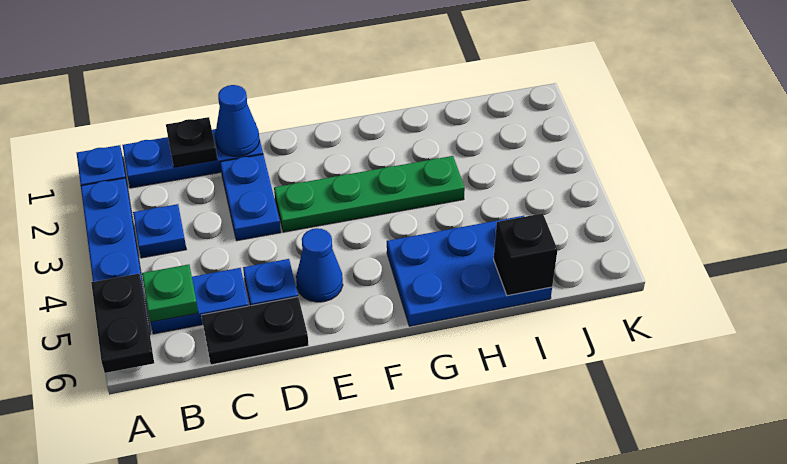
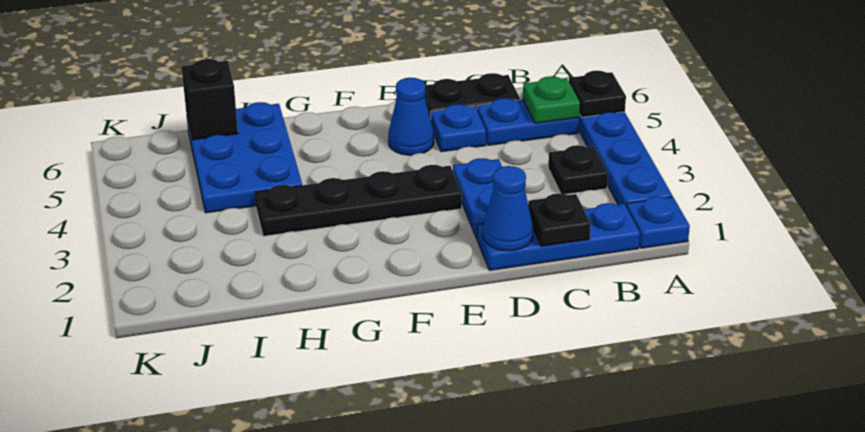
black 1x2 plate [91,274,154,373] -> black 1x1 plate [569,71,626,117]
blue 1x1 plate [133,204,186,258] -> black 1x1 plate [548,145,608,194]
green 1x4 plate [274,156,465,232] -> black 1x4 plate [255,165,462,236]
blue 2x3 plate [387,216,552,326] -> blue 2x3 plate turned to [187,102,302,213]

